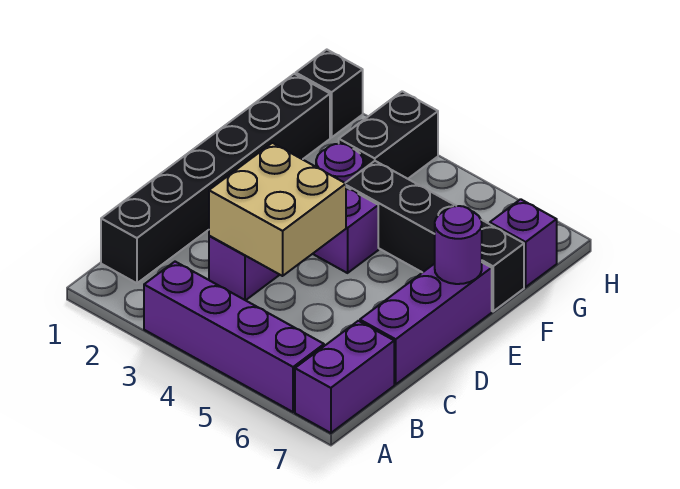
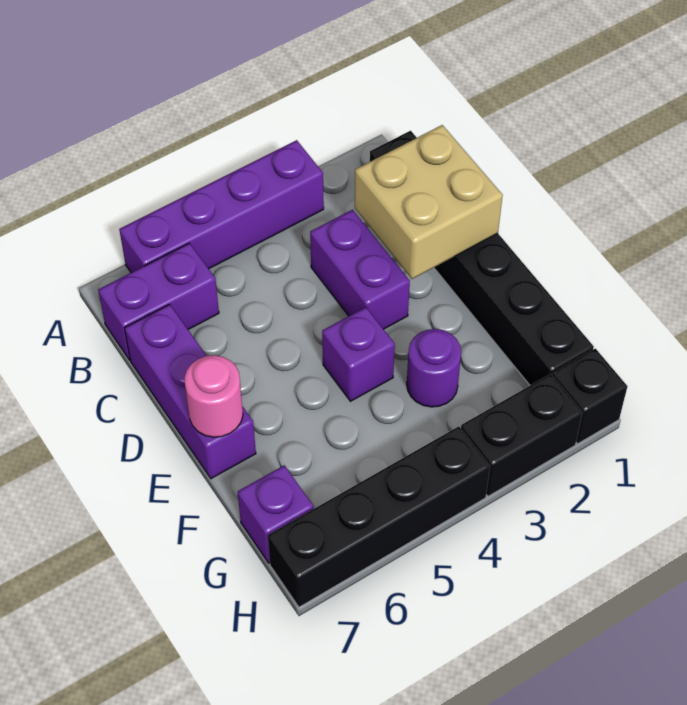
purple 1x2 brick [295,321,394,433] -> purple 1x2 brick turned to [98,243,219,360]
tan 2x2 brick [209,143,346,276] -> tan 2x2 brick moved to [355,125,503,279]
purple 1x1 round brick [435,206,482,284] -> pink 1x1 round brick [184,355,243,437]
black 1x4 brick [346,161,524,311] -> black 1x4 brick moved to [268,426,490,607]
black 1x2 brick [339,91,438,179] -> black 1x2 brick turned to [461,374,582,496]

